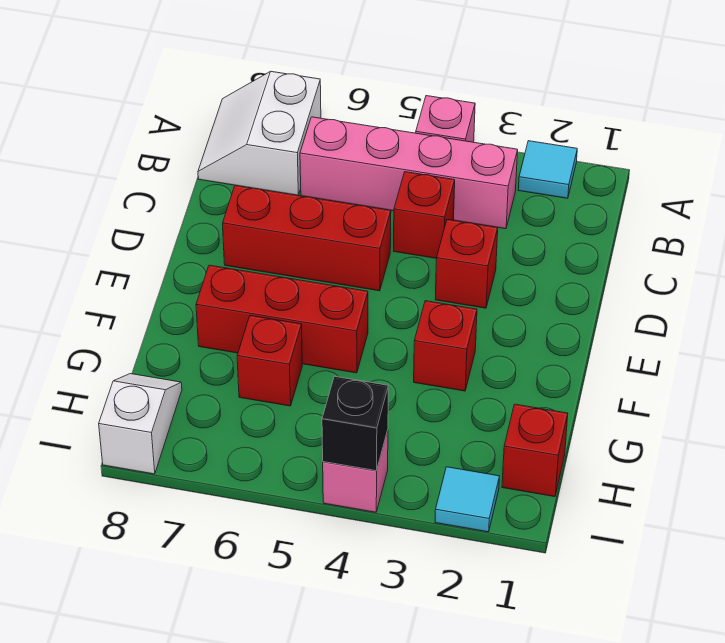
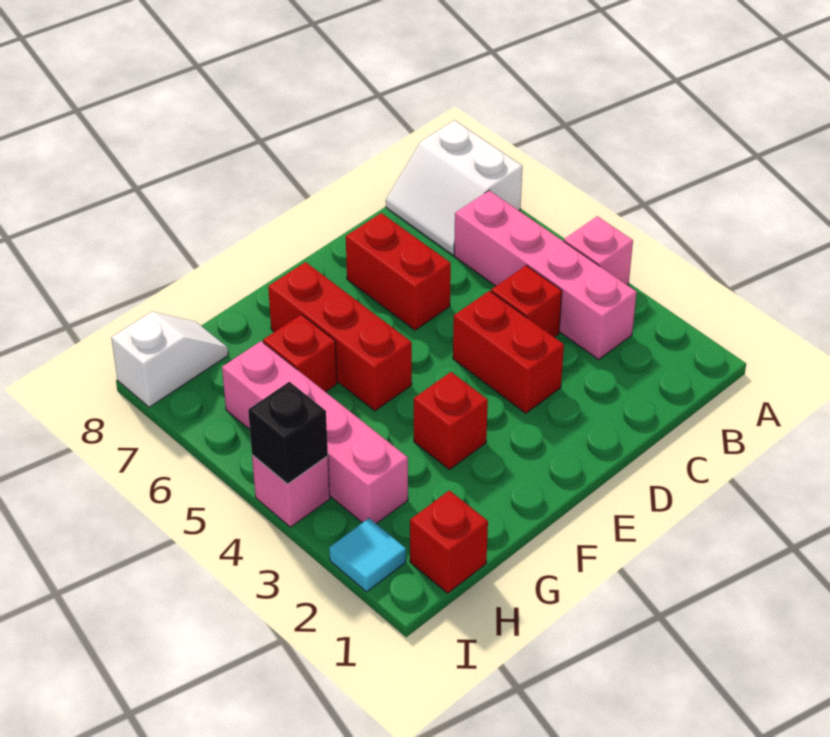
cyan 1x1 tile [518,141,577,198] -> none
white 2x2 slope [198,71,321,195] -> white 2x2 slope turned to [386,120,523,255]
red 1x1 brick [435,220,498,308] -> red 1x2 brick [453,291,564,413]
red 1x3 brick [223,185,391,291] -> red 1x2 brick [346,213,451,330]
none -> pink 1x4 brick [222,341,408,524]

